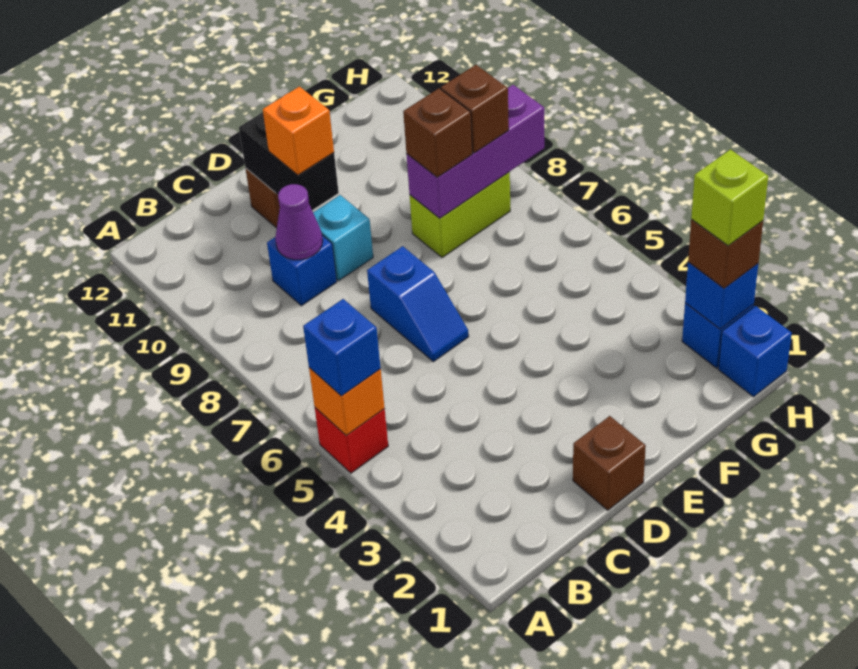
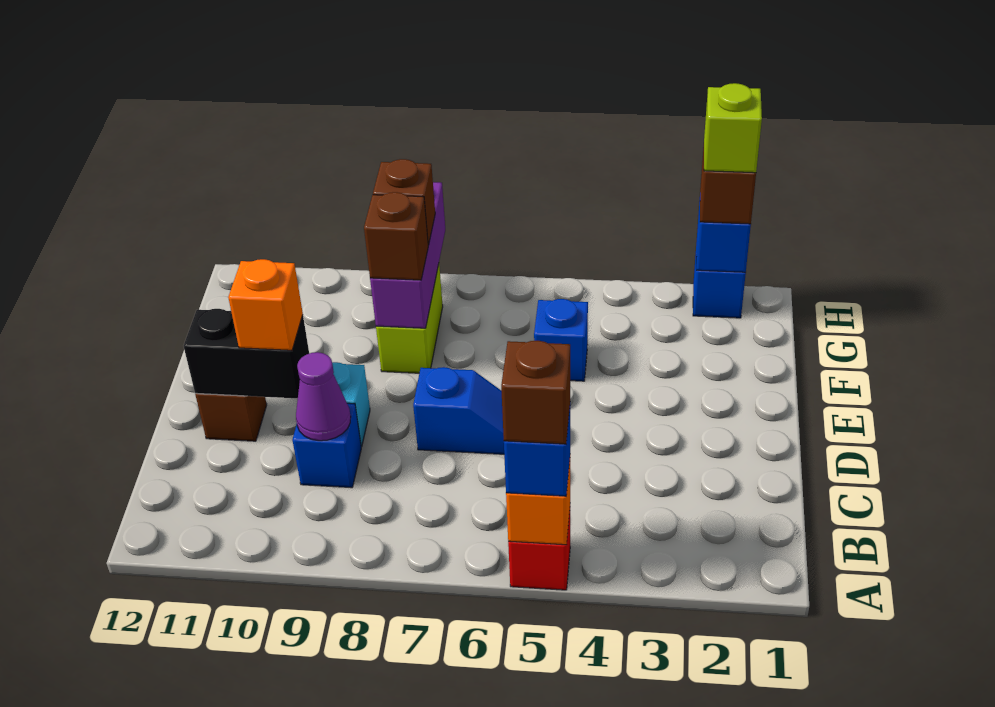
brown 1x1 brick [573,416,646,510] -> brown 1x1 brick moved to [501,341,570,444]
blue 1x1 brick [718,306,792,397] -> blue 1x1 brick moved to [534,299,588,381]

